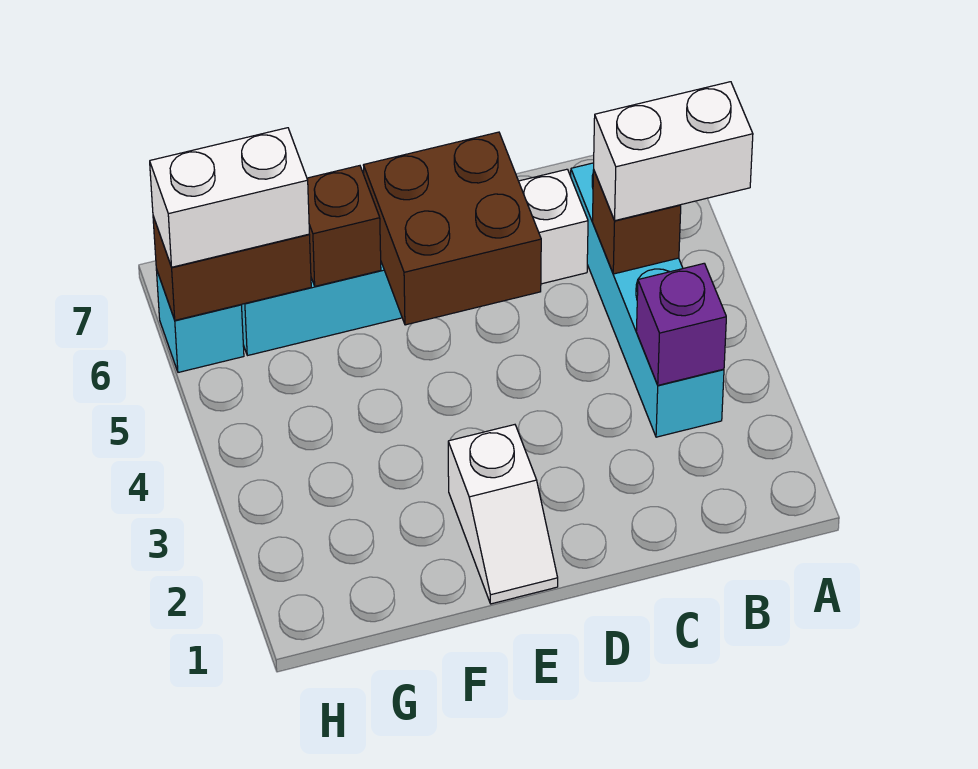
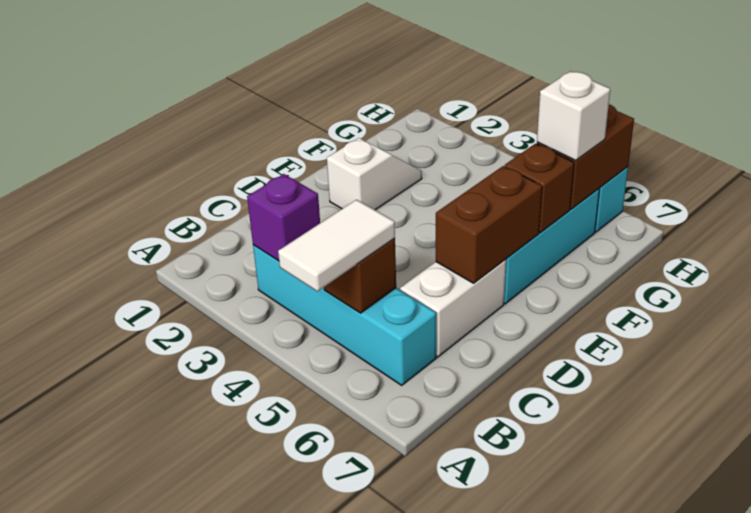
white 1x2 brick [594,82,753,221] -> white 1x2 tile [278,200,395,291]
brown 2x2 brick [364,132,541,325] -> brown 1x2 brick [436,166,542,283]
white 1x2 slope [448,425,558,604] -> white 1x2 slope turned to [327,138,422,210]
white 1x2 brick [150,128,309,267] -> white 1x1 brick [537,71,610,160]

